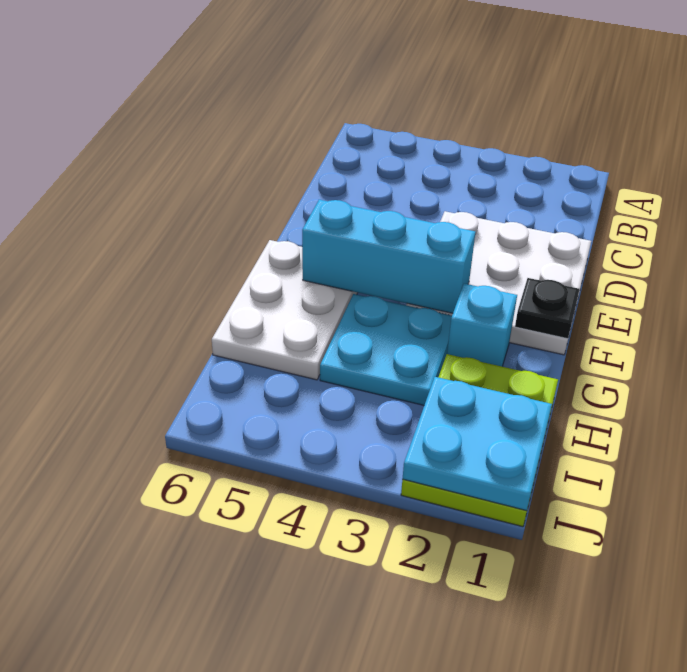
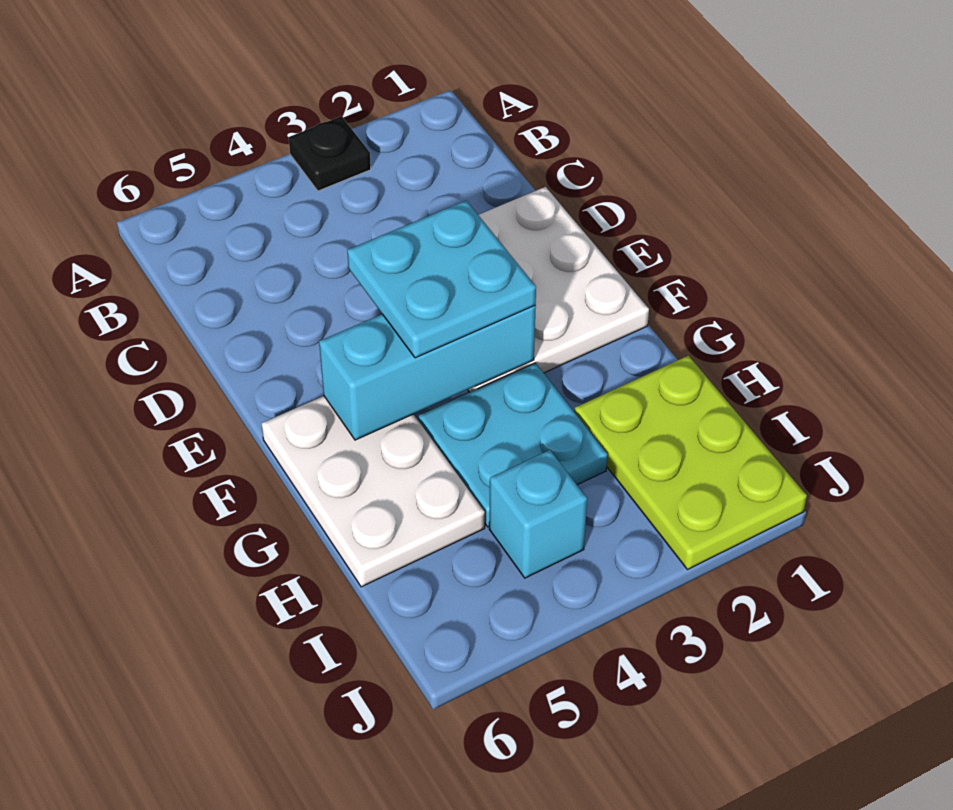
black 1x1 plate [515,278,580,339] -> black 1x1 plate moved to [289,116,371,191]
cyan 1x1 brick [447,284,517,366] -> cyan 1x1 brick moved to [489,450,587,578]
cyan 2x2 plate [403,377,552,511] -> cyan 2x2 plate moved to [347,201,536,358]

